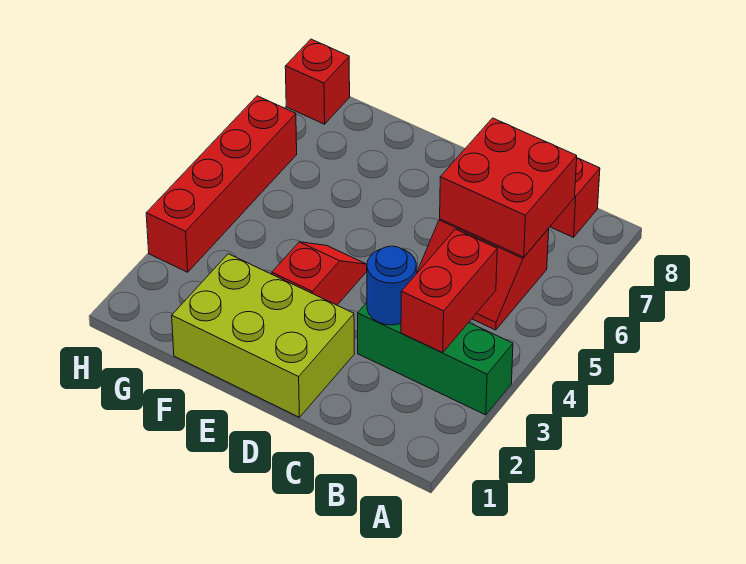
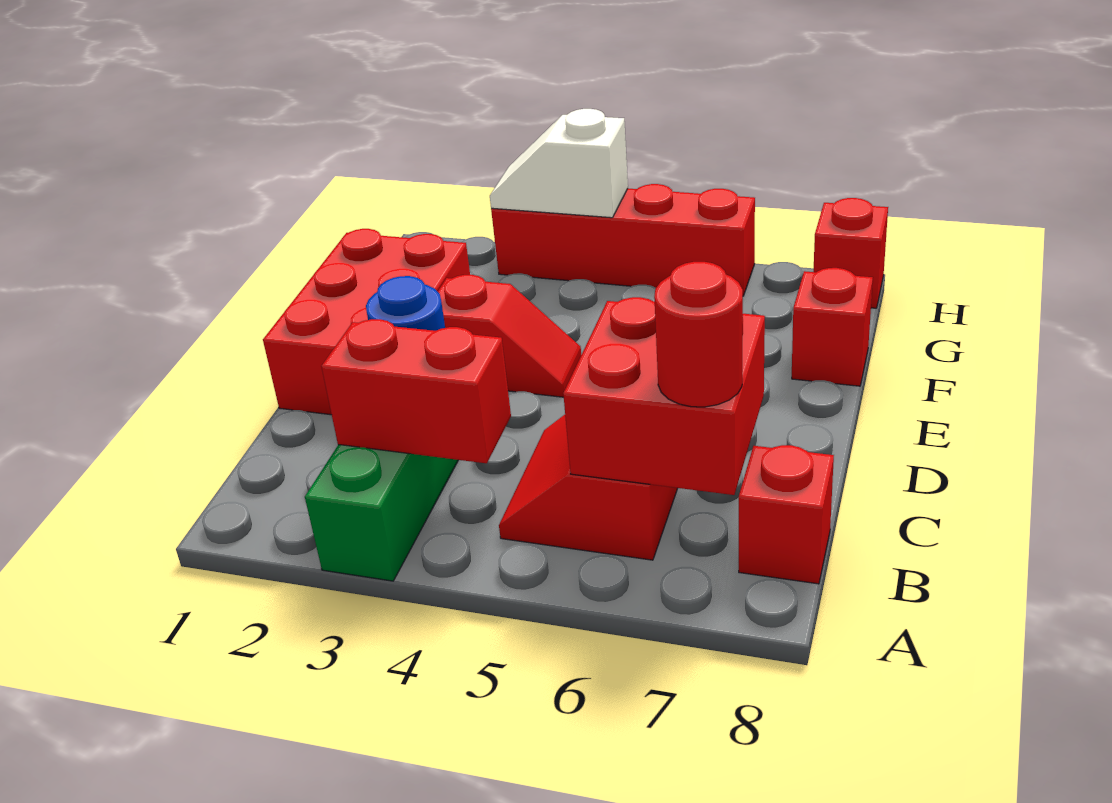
none -> red 1x1 round brick [654,262,743,407]
lime 2x3 brick [172,254,354,417] -> red 2x3 brick [263,229,470,415]
none -> red 1x1 brick [792,268,873,386]
none -> white 1x2 slope [490,109,628,218]

